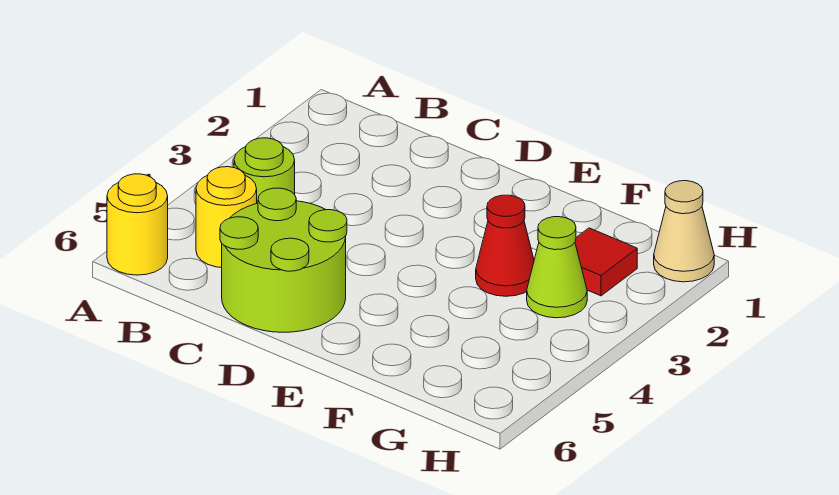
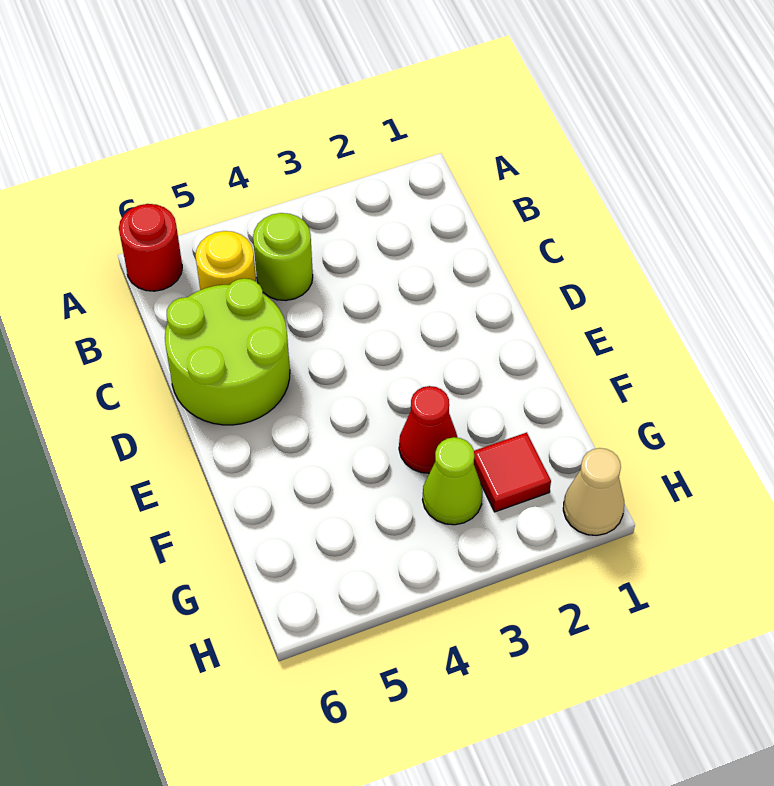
yellow 1x1 round brick [107,174,168,275] -> red 1x1 round brick [119,204,182,291]

